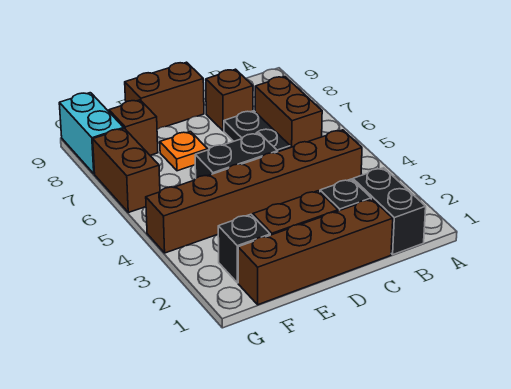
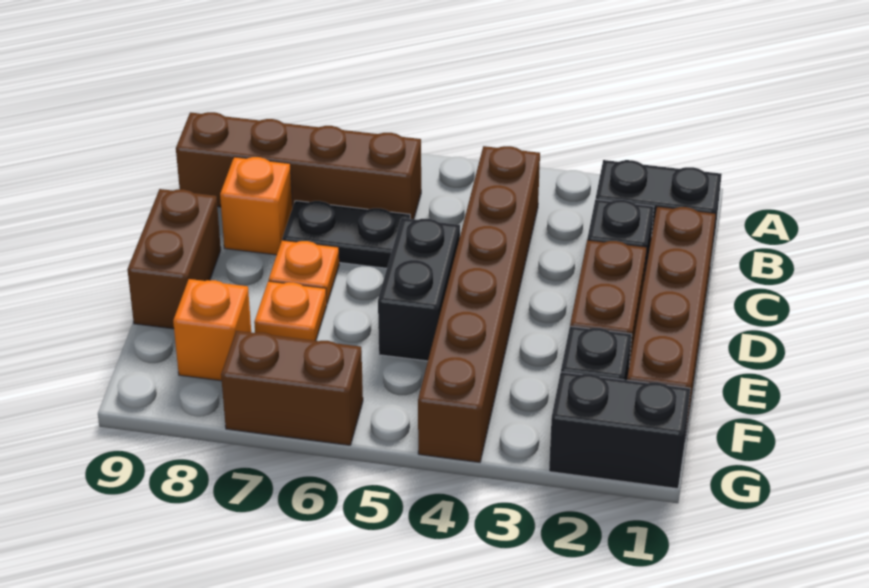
brown 1x2 brick [255,77,322,148] -> brown 1x4 brick [176,112,421,219]
brown 1x1 brick [206,69,253,131] -> orange 1x1 brick [220,157,293,255]
none -> orange 1x1 plate [269,240,339,303]
brown 1x1 brick [109,100,158,155] -> orange 1x1 brick [173,279,251,381]
none -> black 1x2 brick [549,372,690,489]
cyan 1x2 brick [59,93,124,174] -> none

